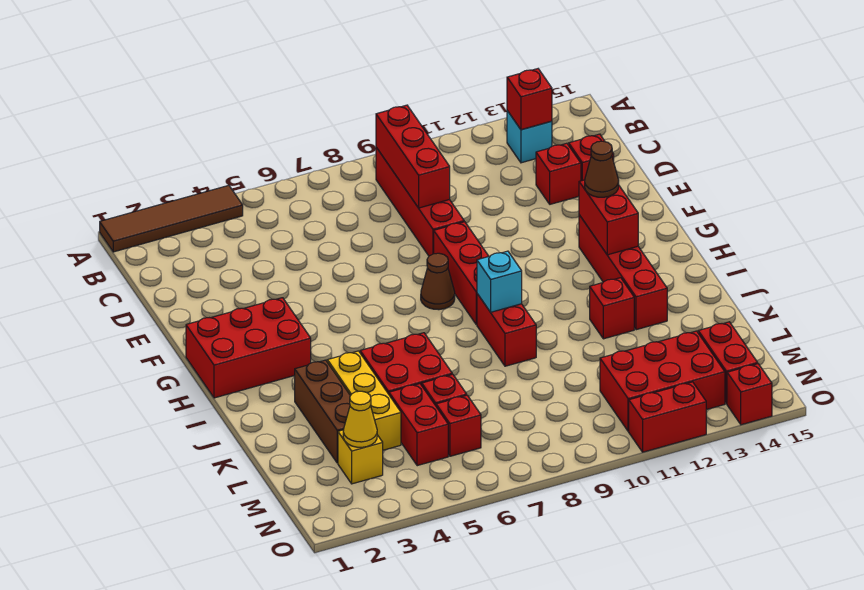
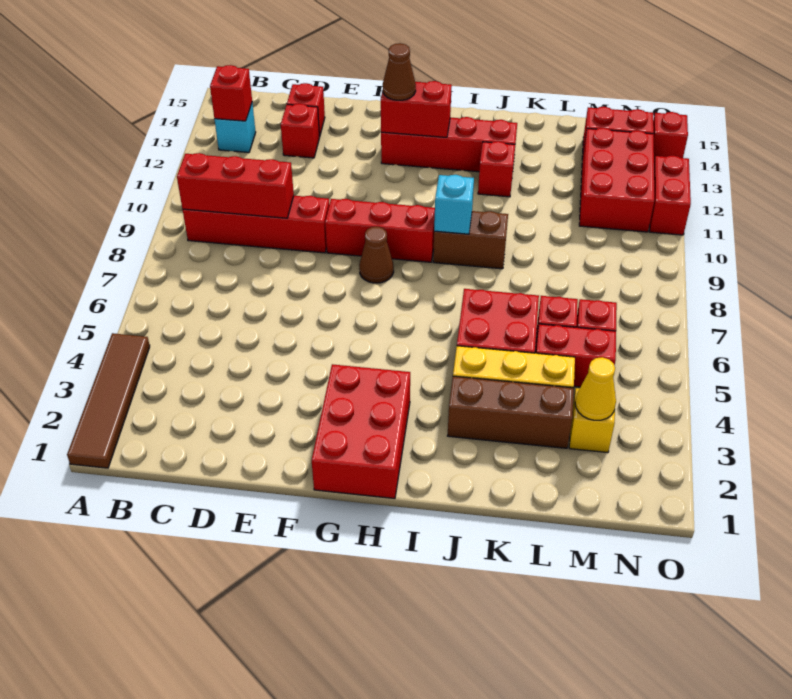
red 1x2 brick [477,294,536,366] -> brown 1x2 brick [433,211,508,269]

